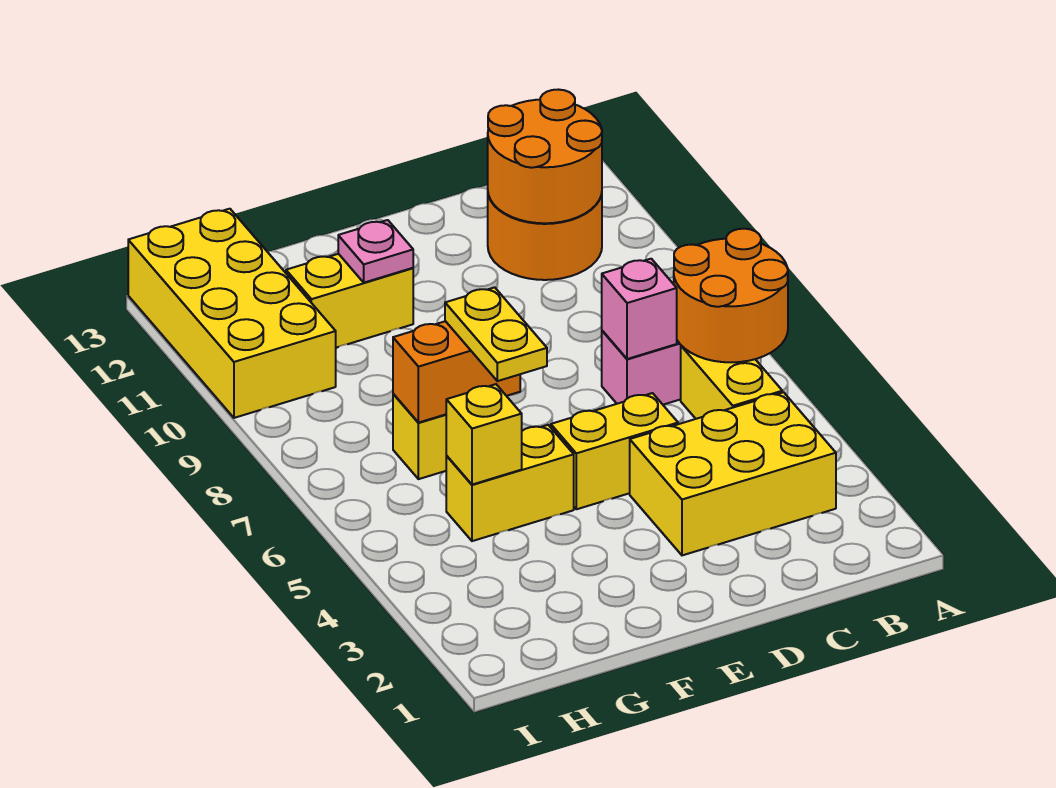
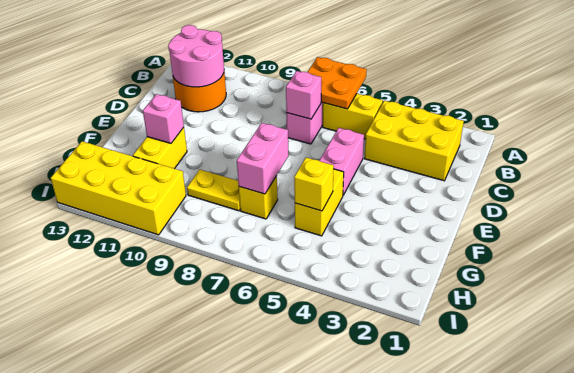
orange 2x2 round brick [674,229,788,362] -> orange 2x2 plate [308,57,367,109]
yellow 2x3 brick [630,392,836,555] -> yellow 2x3 brick turned to [364,101,464,181]
orange 2x2 round brick [488,90,602,223] -> pink 2x2 round brick [168,25,224,87]
yellow 1x2 brick [551,393,678,509] -> pink 1x2 brick [319,128,364,195]
yellow 1x2 plate [445,287,547,381] -> yellow 1x2 plate moved to [187,170,240,211]
orange 1x2 brick [393,321,520,423] -> pink 1x2 brick [237,123,289,194]
pink 1x1 plate [338,220,413,283] -> pink 1x1 brick [143,94,184,143]

